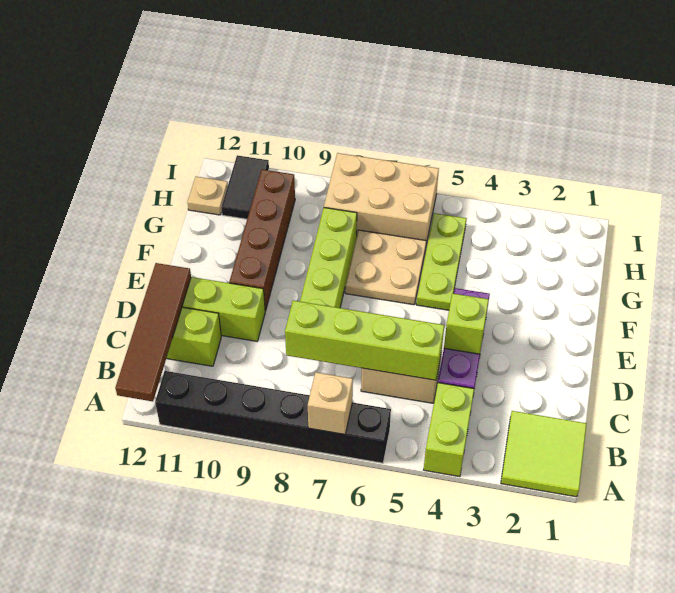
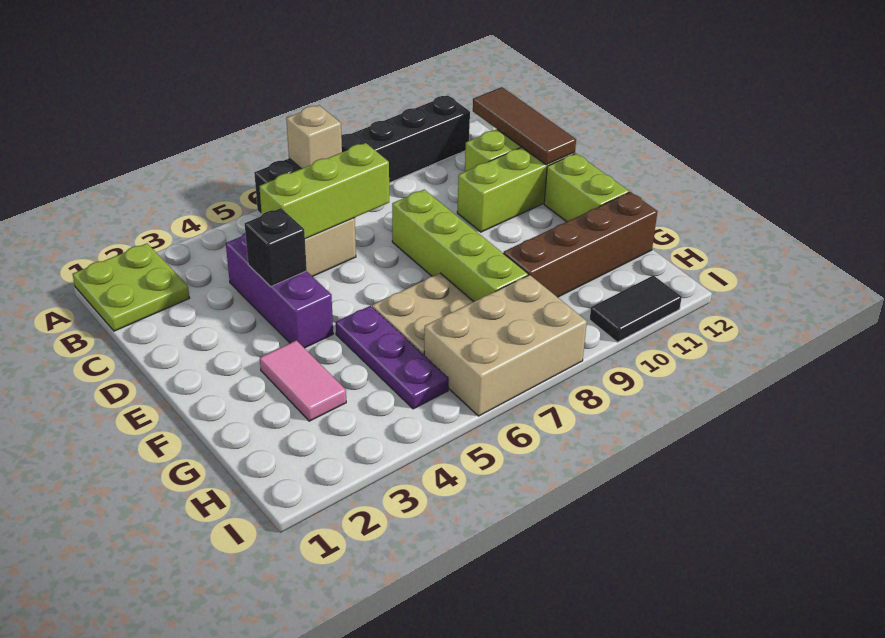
lime 2x2 tile [501,411,587,497] -> lime 2x2 plate [73,243,190,331]
lime 1x2 brick [424,383,474,477] -> lime 1x2 brick moved to [544,154,629,222]
brown 1x4 tile [115,263,191,401] -> brown 1x3 tile [473,87,576,165]
lime 1x4 brick [285,300,444,380] -> lime 1x3 brick [259,143,389,239]
lime 1x1 brick [444,293,489,354] -> black 1x1 brick [245,208,307,287]
brown 1x4 brick [229,169,295,311] -> brown 1x4 brick turned to [503,192,658,297]
none -> pink 1x2 tile [260,340,346,421]
lime 1x3 plate [416,213,467,310] -> purple 1x3 plate [336,306,449,409]
black 1x2 tile [221,155,269,219] -> black 1x2 tile turned to [590,275,682,342]
tan 1x1 plate [188,177,228,215] -> none

